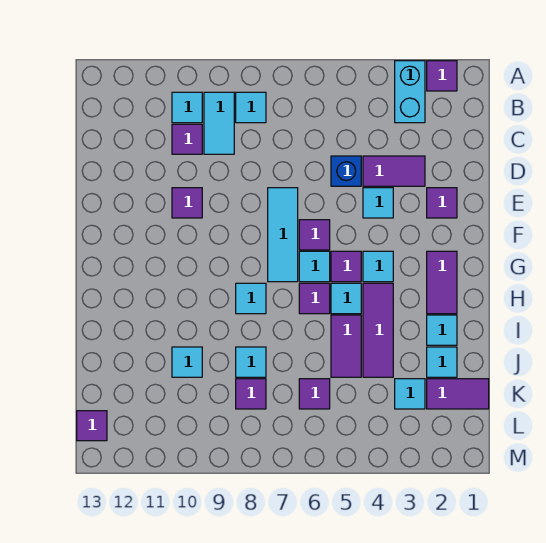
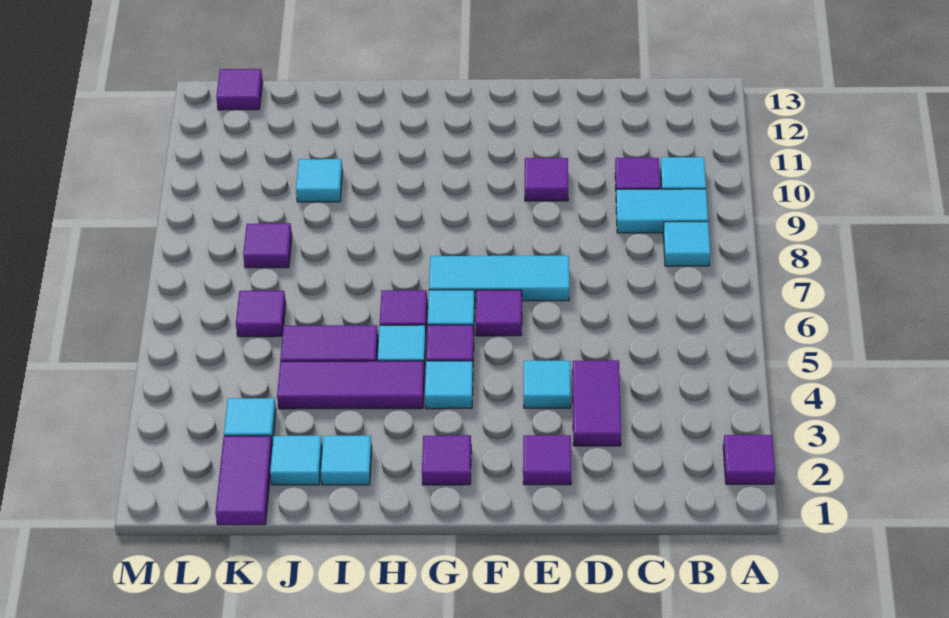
cyan 1x2 brick [395,61,425,123] -> none
blue 1x1 brick [331,156,361,186] -> none
purple 1x2 tile [427,251,457,314] -> purple 1x1 tile [422,435,471,485]
cyan 1x1 tile [236,283,266,314] -> none
cyan 1x1 tile [236,347,266,377] -> none

